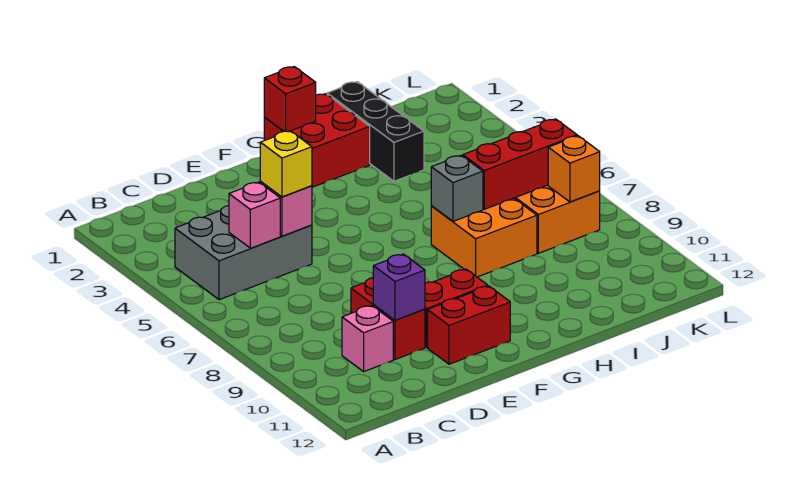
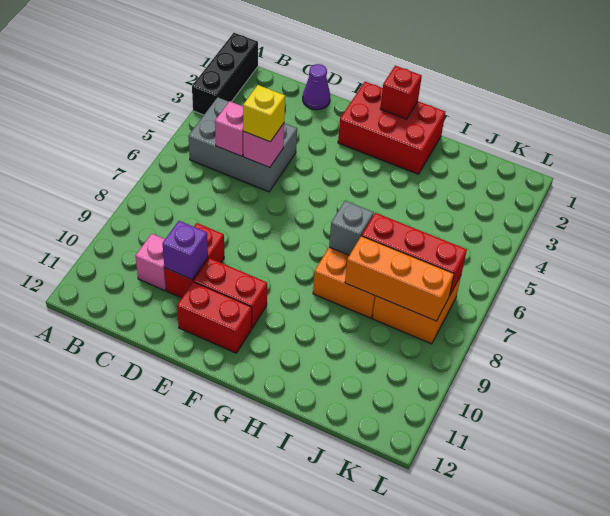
none -> purple 1x1 cone [303,64,330,110]
red 2x2 brick [264,94,370,187] -> red 2x3 brick [338,82,445,174]
black 1x3 brick [327,82,424,181] -> black 1x3 brick moved to [192,33,258,115]
orange 1x1 brick [548,136,600,202] -> orange 1x3 brick [345,236,454,321]

